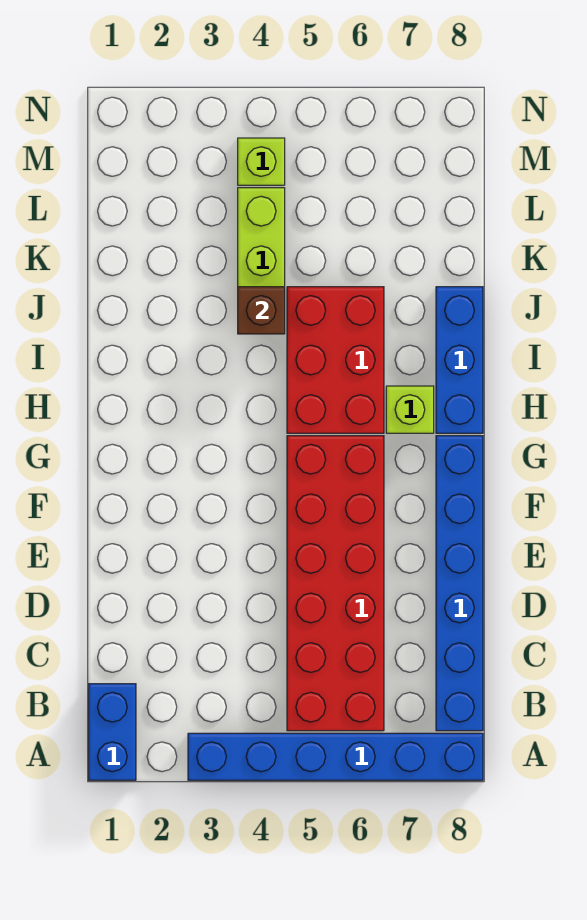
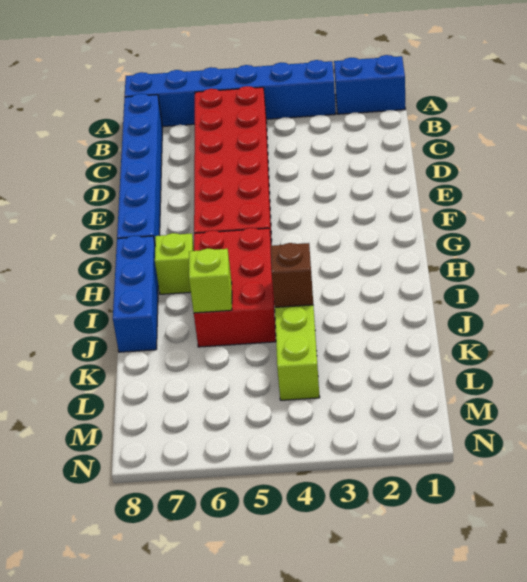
blue 1x2 brick [89,684,136,780] -> blue 1x2 brick turned to [334,55,405,114]
lime 1x1 brick [238,138,285,185] -> lime 1x1 brick moved to [189,248,232,313]

